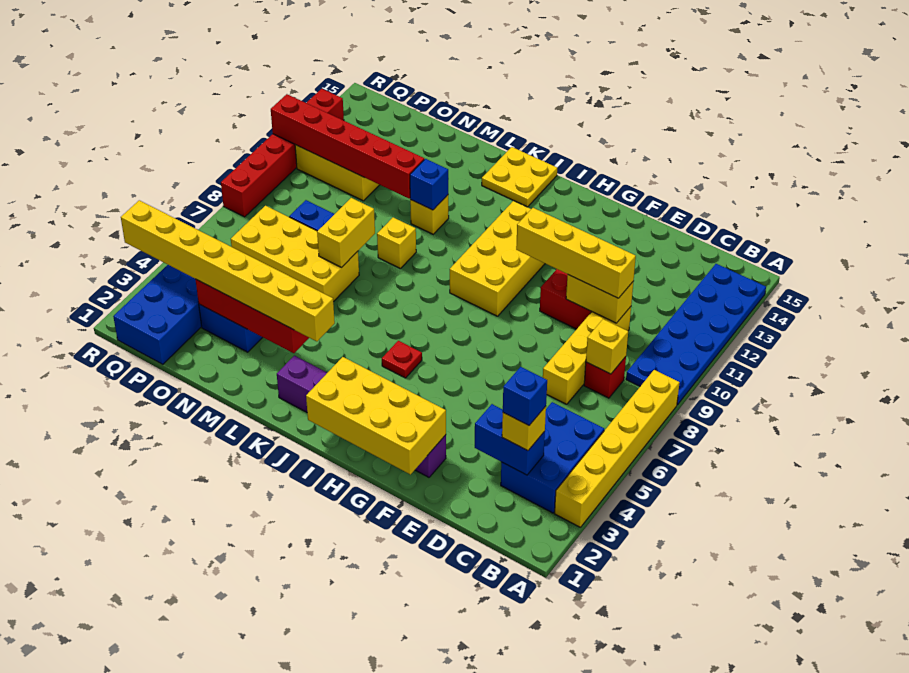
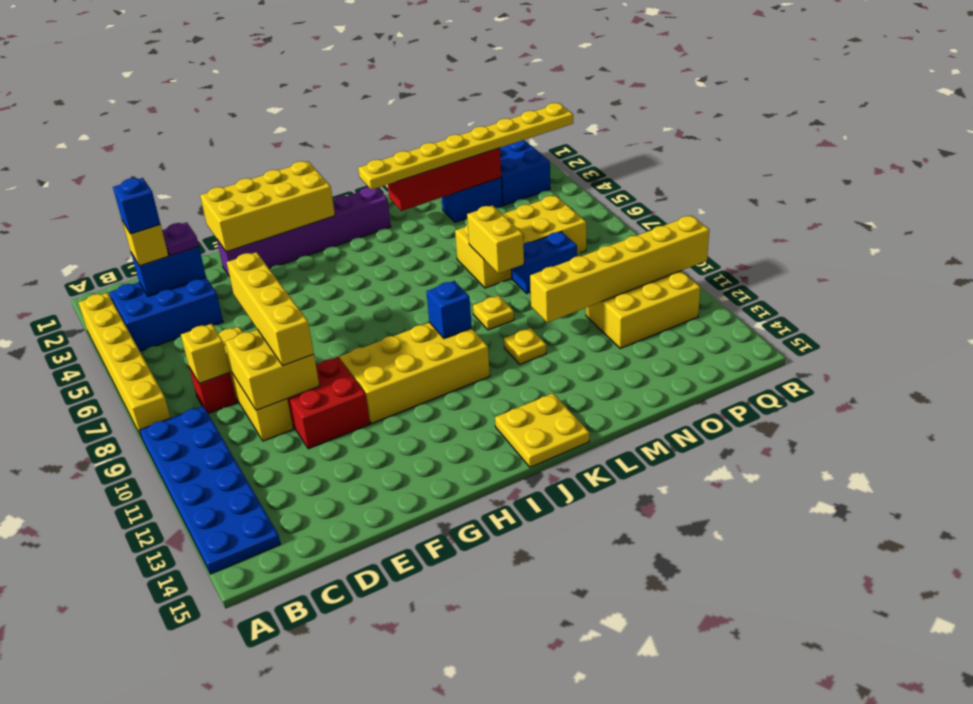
blue 2x3 brick [501,402,604,513] -> blue 2x3 brick turned to [109,277,223,351]
none -> purple 1x1 plate [162,222,199,256]
yellow 1x2 brick [566,275,633,323] -> yellow 2x2 brick [225,329,319,410]
yellow 1x4 brick [516,208,636,298] -> yellow 1x4 brick turned to [227,252,314,366]
yellow 2x4 brick [450,201,545,316] -> yellow 2x4 brick turned to [340,323,490,423]
red 1x1 plate [382,341,422,378] -> none
yellow 1x8 brick [121,200,335,341] -> yellow 1x8 plate [358,103,573,190]
yellow 1x1 brick [377,217,416,268] -> yellow 1x1 plate [473,295,514,330]
yellow 1x1 brick [410,195,449,234] -> yellow 1x1 plate [504,328,546,364]
blue 1x1 brick [410,159,448,210] -> blue 1x1 brick moved to [426,281,472,339]
red 1x6 brick [271,94,424,198] -> yellow 1x6 brick [530,216,709,323]
red 1x6 brick [221,89,344,217] -> none

